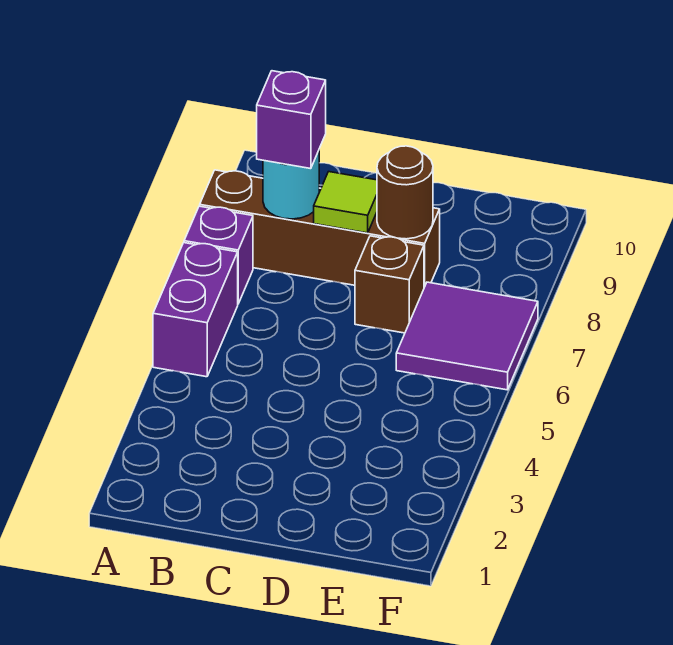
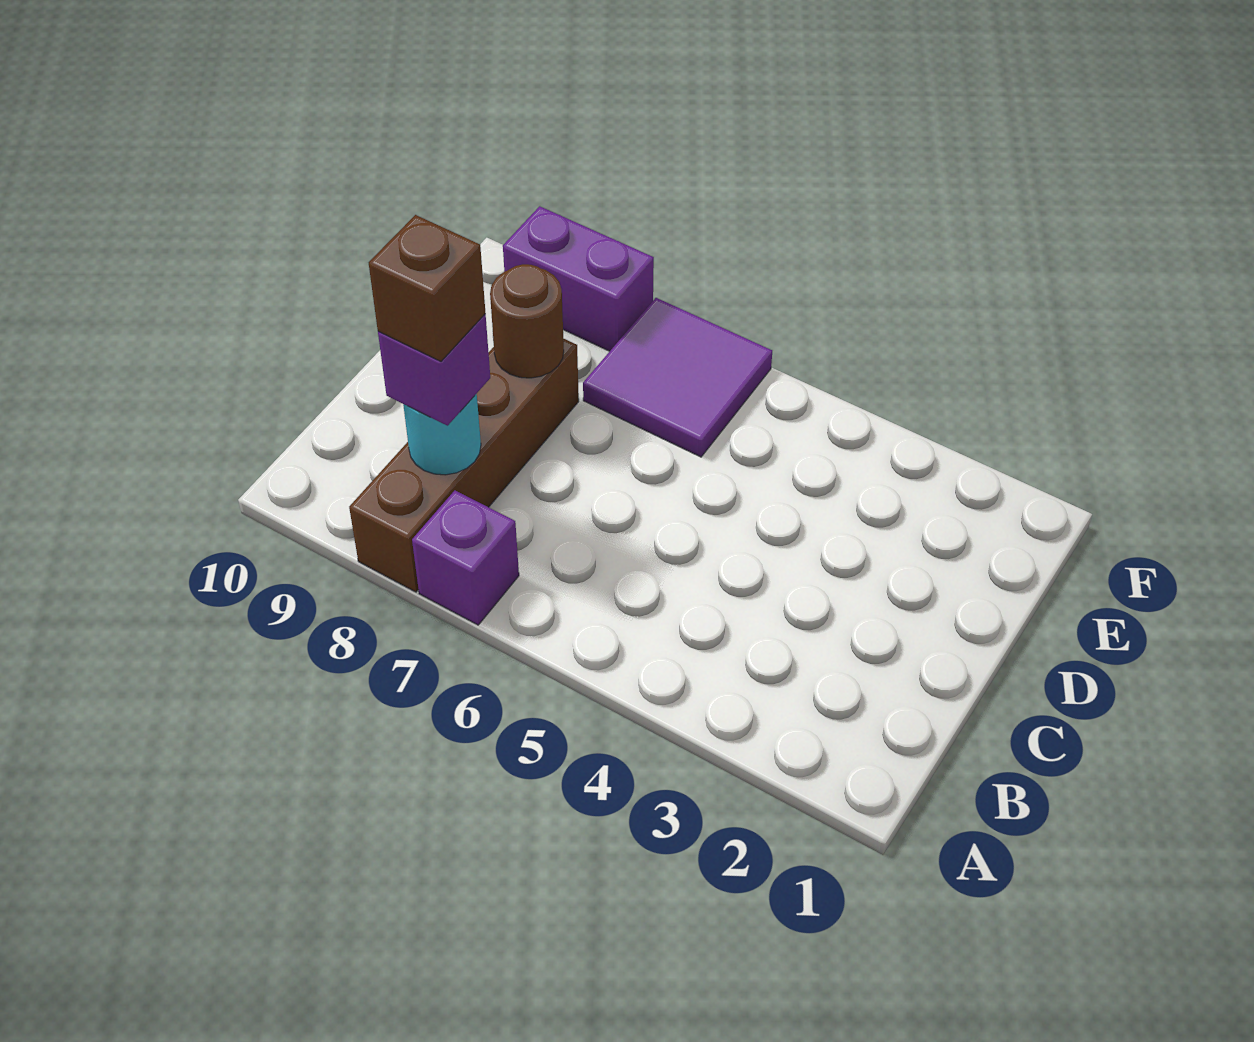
purple 1x2 brick [153,243,238,377] -> purple 1x2 brick moved to [503,206,654,351]
lime 1x1 tile [314,172,377,233] -> none
brown 1x1 brick [355,236,424,333] -> brown 1x1 brick moved to [369,215,485,361]

